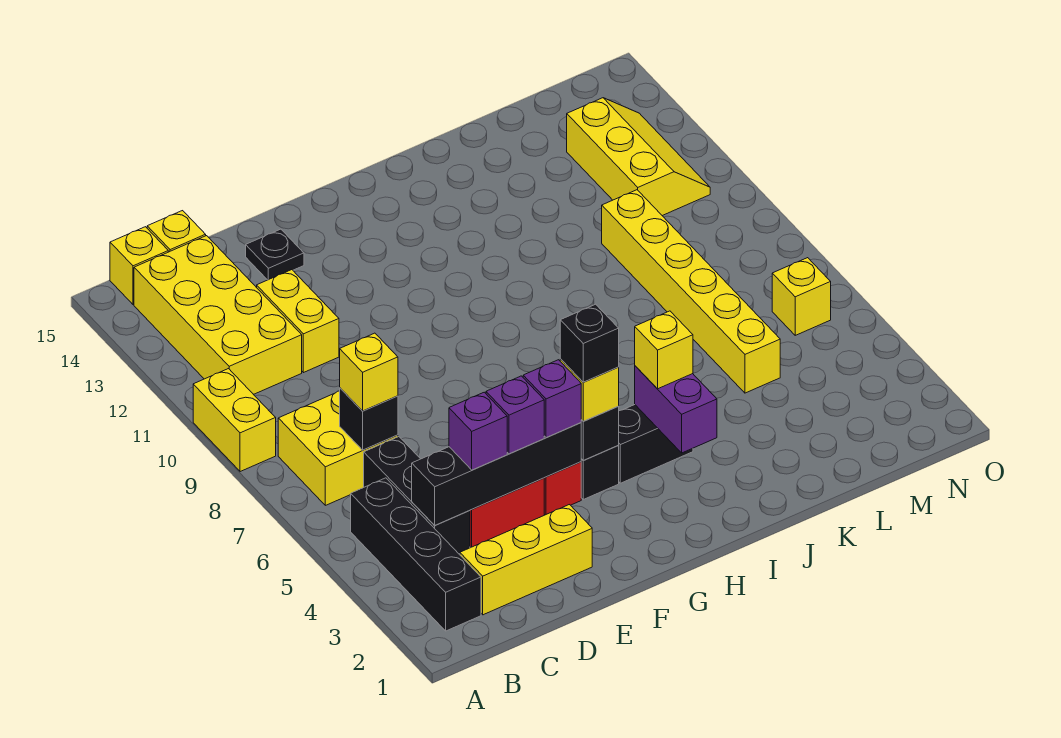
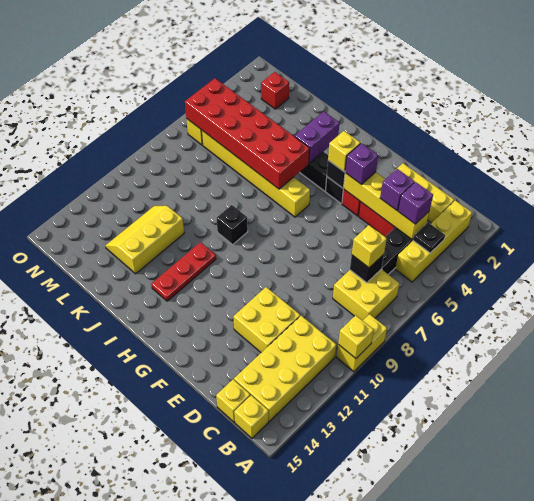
black 1x4 brick [351,478,481,631] -> yellow 1x4 brick [395,200,472,282]
black 1x4 brick [412,423,581,525] -> yellow 1x4 brick [343,172,429,239]
yellow 1x2 brick [257,270,339,373] -> yellow 2x2 brick [233,287,300,353]
purple 1x1 brick [486,376,544,454] -> purple 1x1 brick moved to [398,182,433,224]
black 1x1 plate [246,229,304,280] -> black 1x1 plate moved to [413,223,445,253]
black 1x1 brick [560,304,619,382] -> black 1x1 brick moved to [217,205,248,244]
yellow 1x1 brick [635,311,693,389] -> yellow 1x1 brick moved to [338,315,374,358]
none -> red 2x6 brick [185,78,310,189]
none -> red 1x3 plate [151,242,216,301]
yellow 1x6 brick [602,190,780,393] -> yellow 1x6 brick turned to [201,130,310,217]
none -> red 1x1 brick [261,72,289,109]
yellow 2x3 slope [567,98,710,216] -> yellow 2x3 slope moved to [105,206,184,274]

